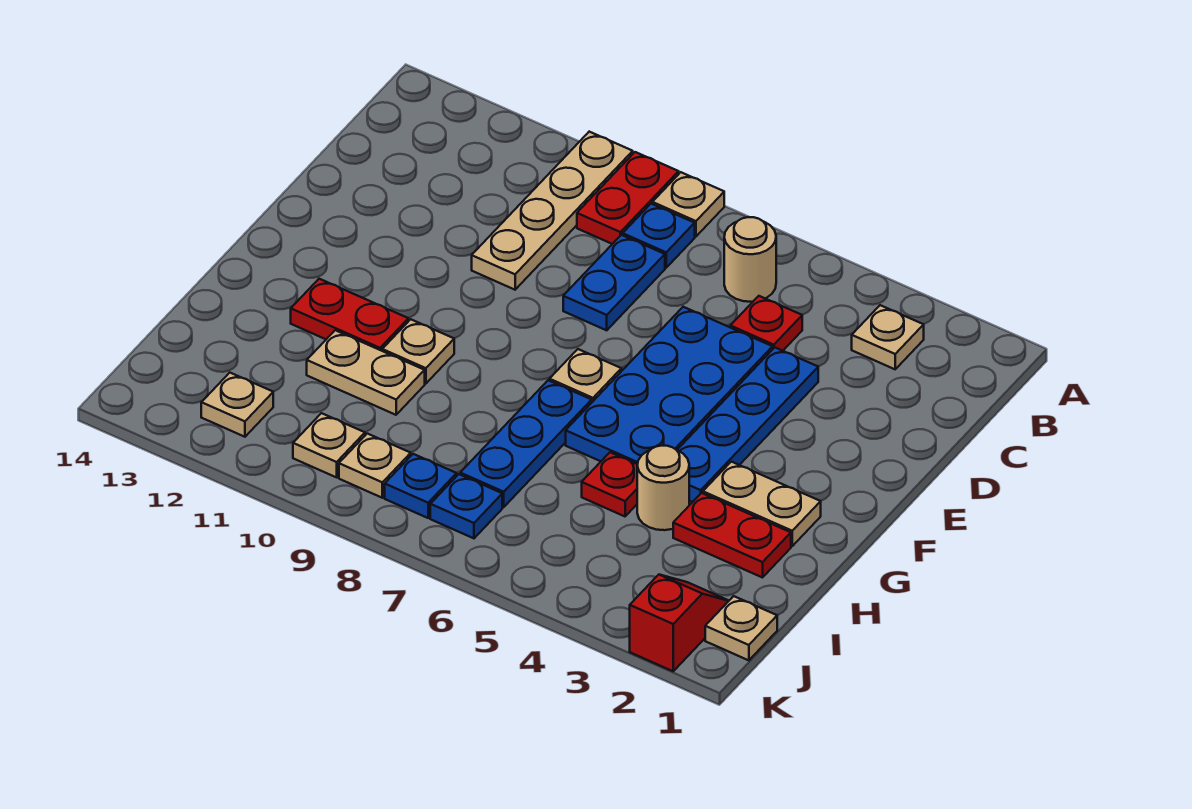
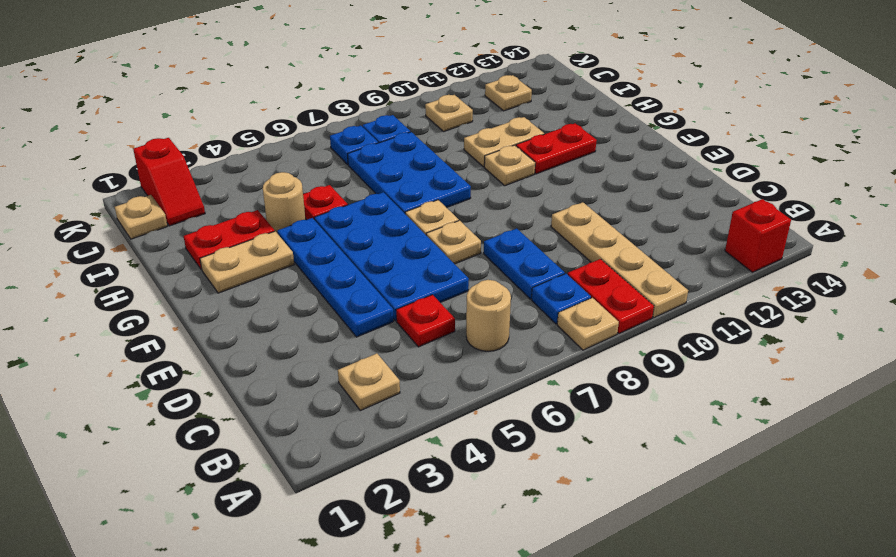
none -> red 1x1 brick [725,199,791,272]
blue 1x3 plate [460,380,592,507] -> blue 2x3 plate [348,132,471,213]
tan 1x1 plate [339,434,411,498] -> tan 1x1 plate moved to [426,220,481,264]

